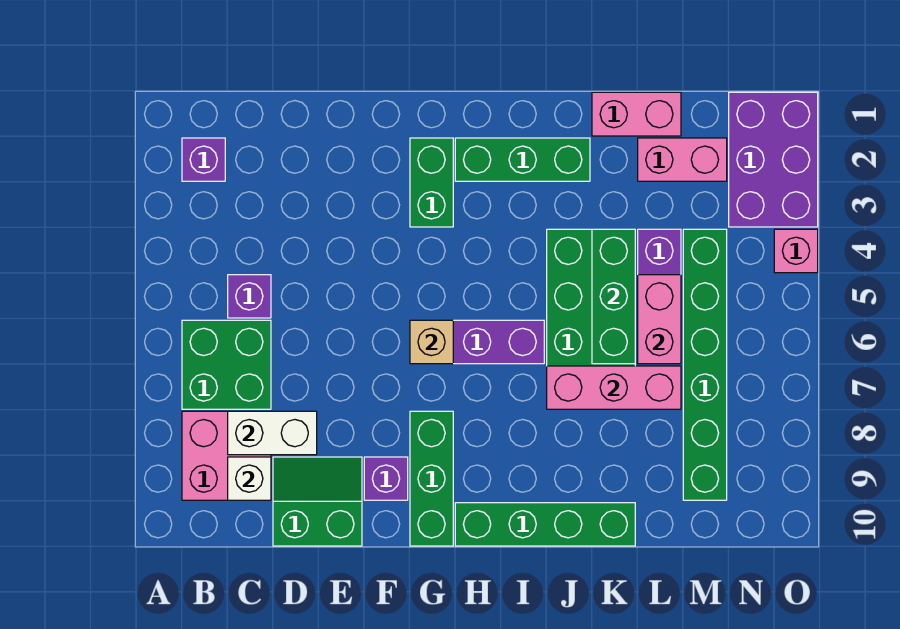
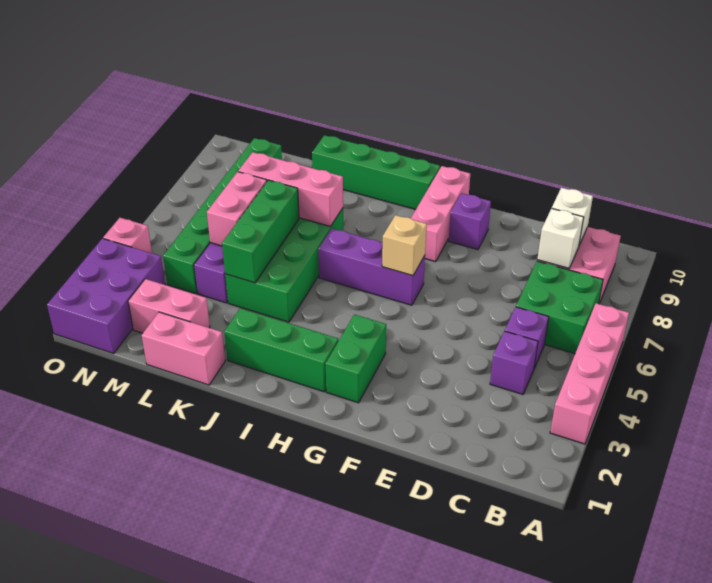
none -> pink 1x4 brick [550,303,629,444]
purple 1x1 brick [182,138,225,181] -> purple 1x1 brick moved to [490,331,538,394]
white 1x2 brick [228,411,317,455] -> white 1x1 brick [537,208,584,268]
green 2x2 slope [273,457,362,546] -> none
green 1x3 brick [410,411,453,546] -> pink 1x3 brick [411,166,470,262]

